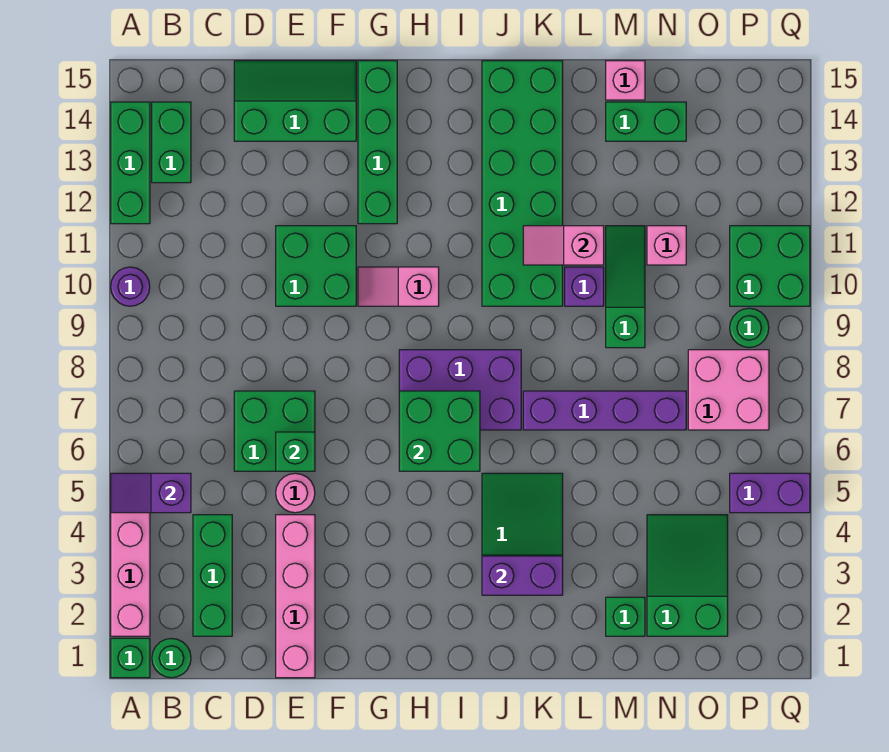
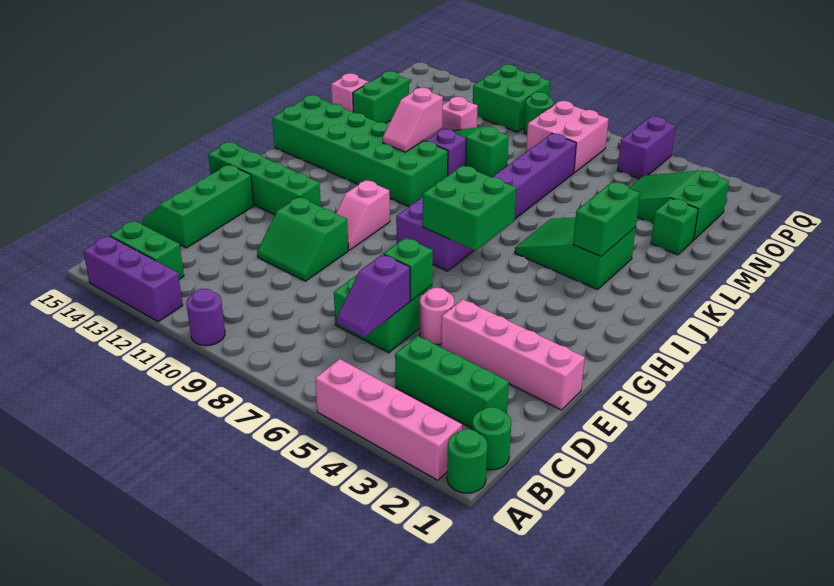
green 1x1 brick [111,638,150,678] -> green 1x1 round brick [447,429,488,493]
purple 1x2 slope [111,473,191,513] -> purple 1x2 slope moved to [337,254,410,337]
green 1x3 brick [111,102,150,224] -> purple 1x3 brick [83,236,183,322]
green 2x2 brick [276,226,356,306] -> green 2x2 slope [257,197,348,281]
purple 1x2 brick [482,556,563,595] -> green 1x2 brick [573,182,640,256]

